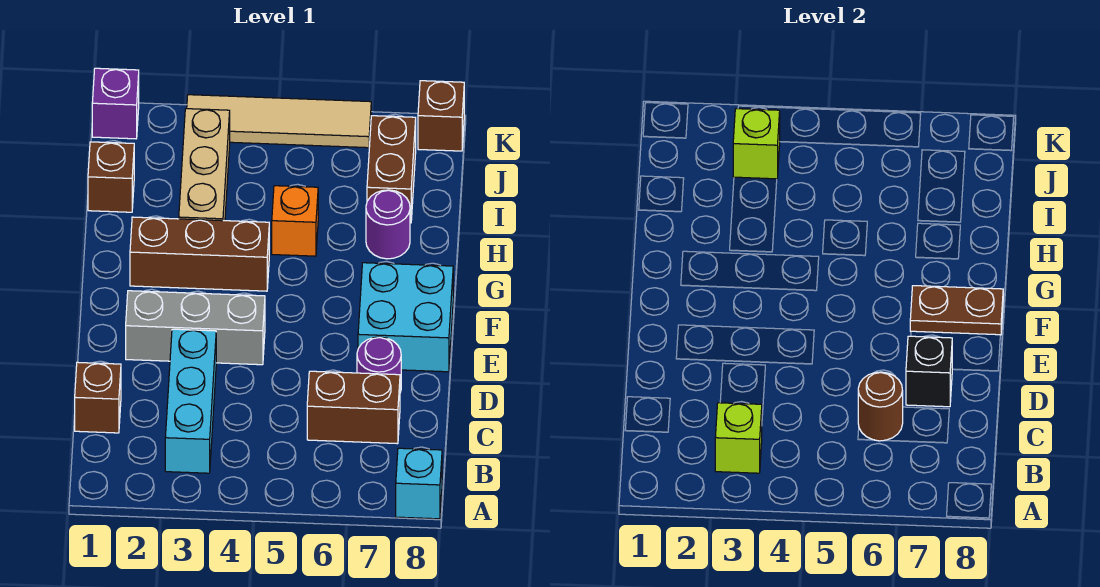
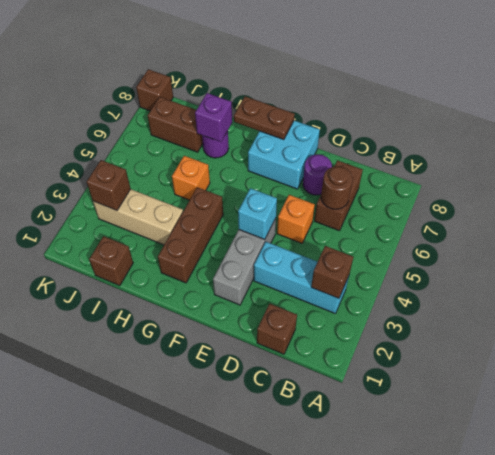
cyan 1x1 brick [396,448,442,519] -> cyan 1x1 brick moved to [238,188,277,239]
lime 1x1 brick [715,403,762,473] -> brown 1x1 brick [311,246,353,298]
none -> orange 1x1 brick [277,195,315,243]
black 1x1 brick [906,336,952,407] -> none
brown 1x2 plate [910,286,1003,335] -> brown 1x2 plate turned to [234,96,295,140]
lime 1x1 brick [733,109,780,179] -> brown 1x1 brick [87,160,131,210]
purple 1x1 brick [92,68,139,139] -> purple 1x1 brick moved to [195,93,232,142]
tan 1x4 tile [187,95,371,148] -> none

